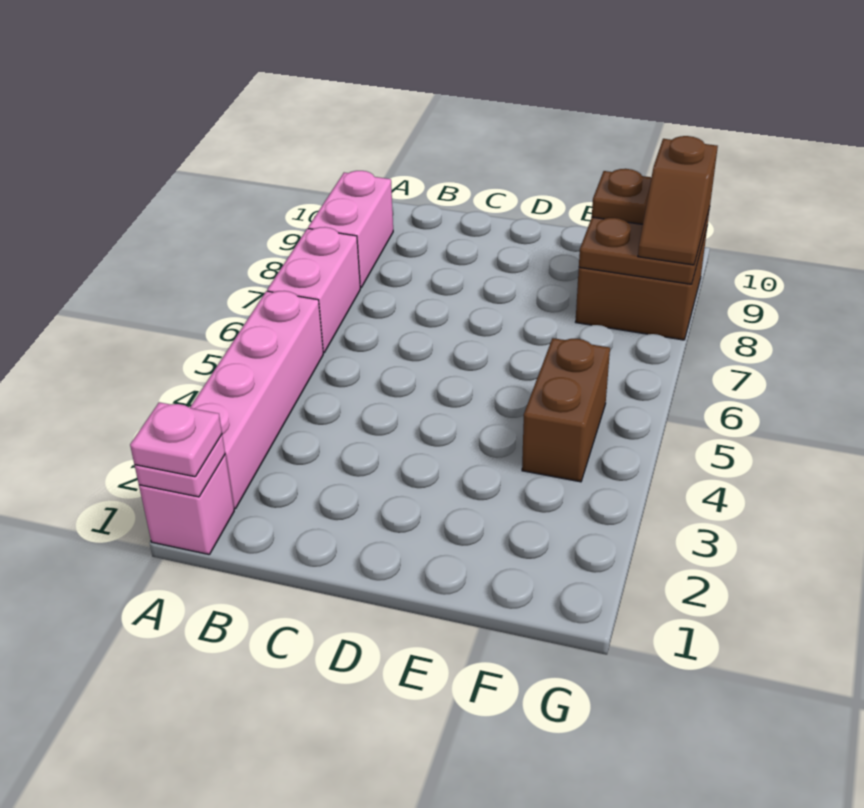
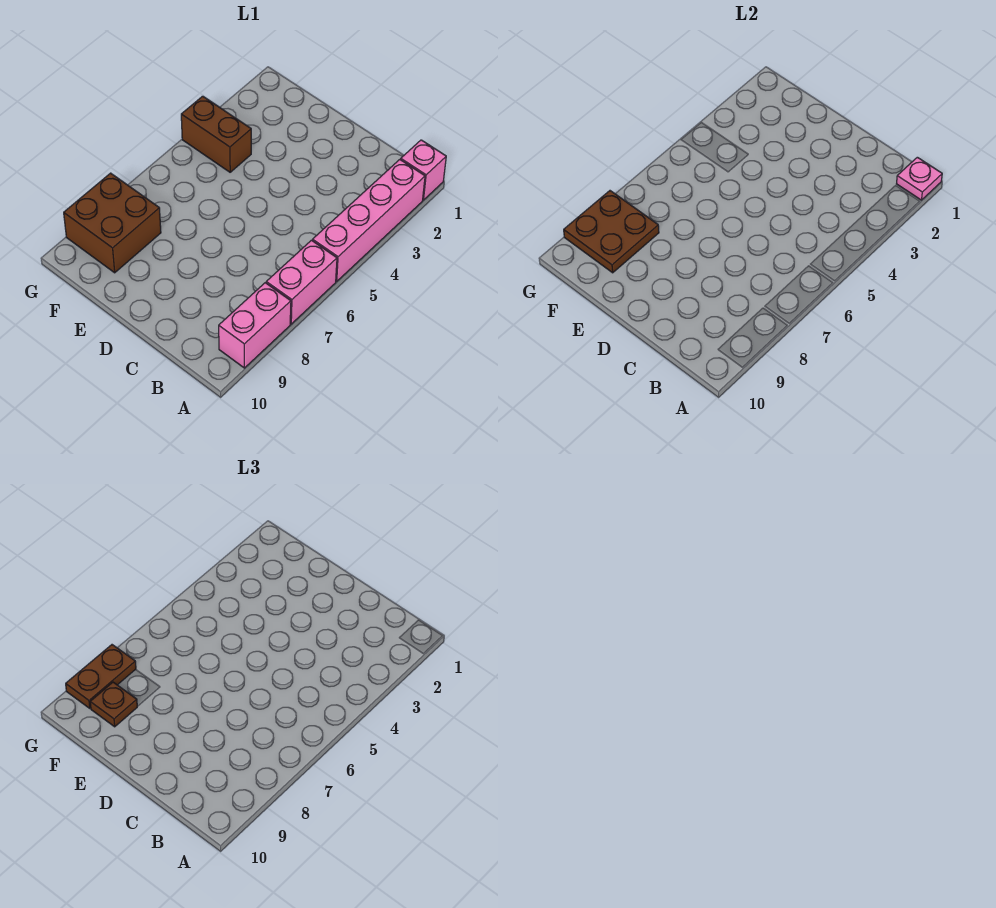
pink 1x1 plate [130,402,222,477] -> none
brown 1x2 brick [522,338,610,482] -> brown 1x2 brick turned to [181,96,251,172]
brown 1x2 slope [638,136,718,265] -> brown 1x2 plate [66,645,136,708]

